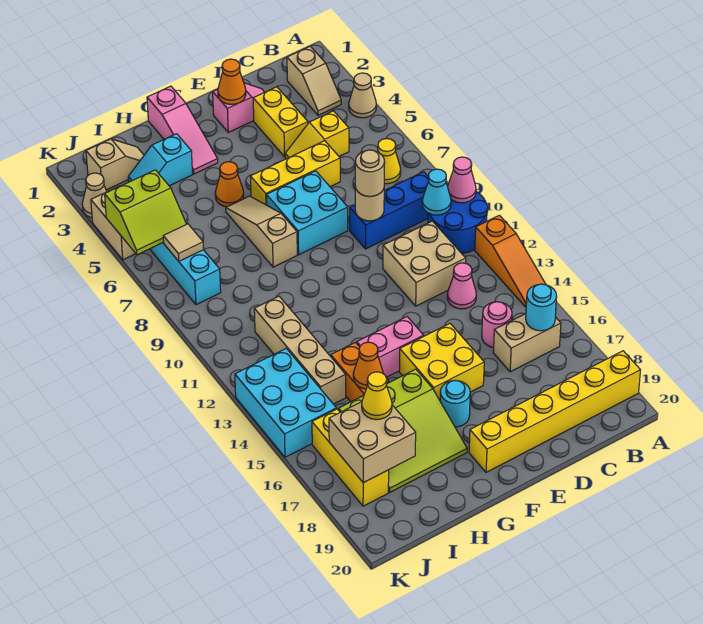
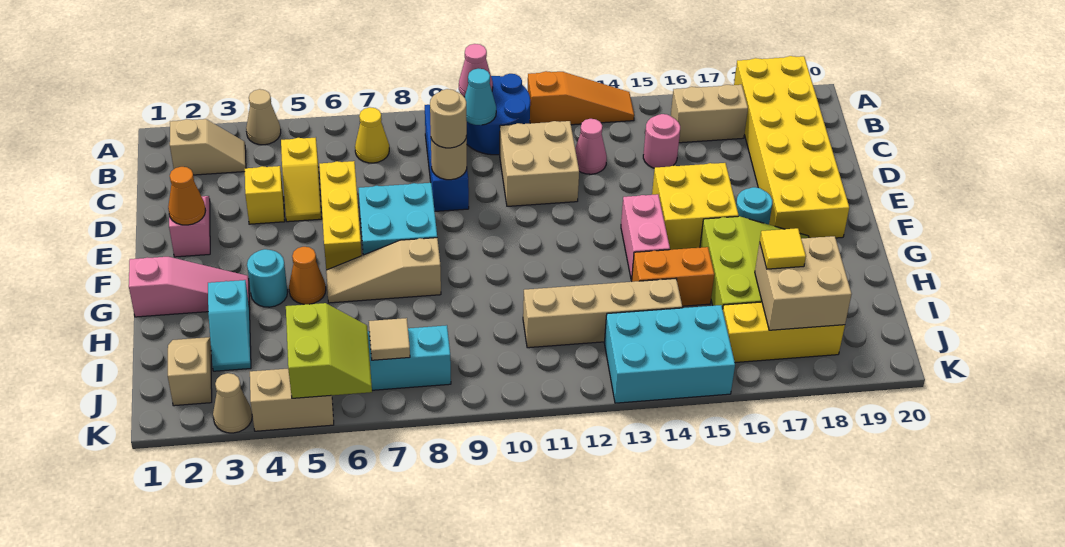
yellow 1x6 brick [469,351,640,472] -> yellow 2x6 brick [734,56,849,238]
tan 1x2 brick [493,314,561,372] -> tan 1x2 brick turned to [671,85,748,143]
cyan 1x1 round brick [526,284,557,331] -> cyan 1x1 round brick moved to [247,249,287,307]
yellow 1x2 brick [253,87,308,157] -> yellow 1x1 brick [245,166,285,224]
orange 1x1 cone [353,342,383,389] -> none
yellow 1x1 cone [362,372,392,420] -> yellow 1x1 tile [760,228,806,269]

